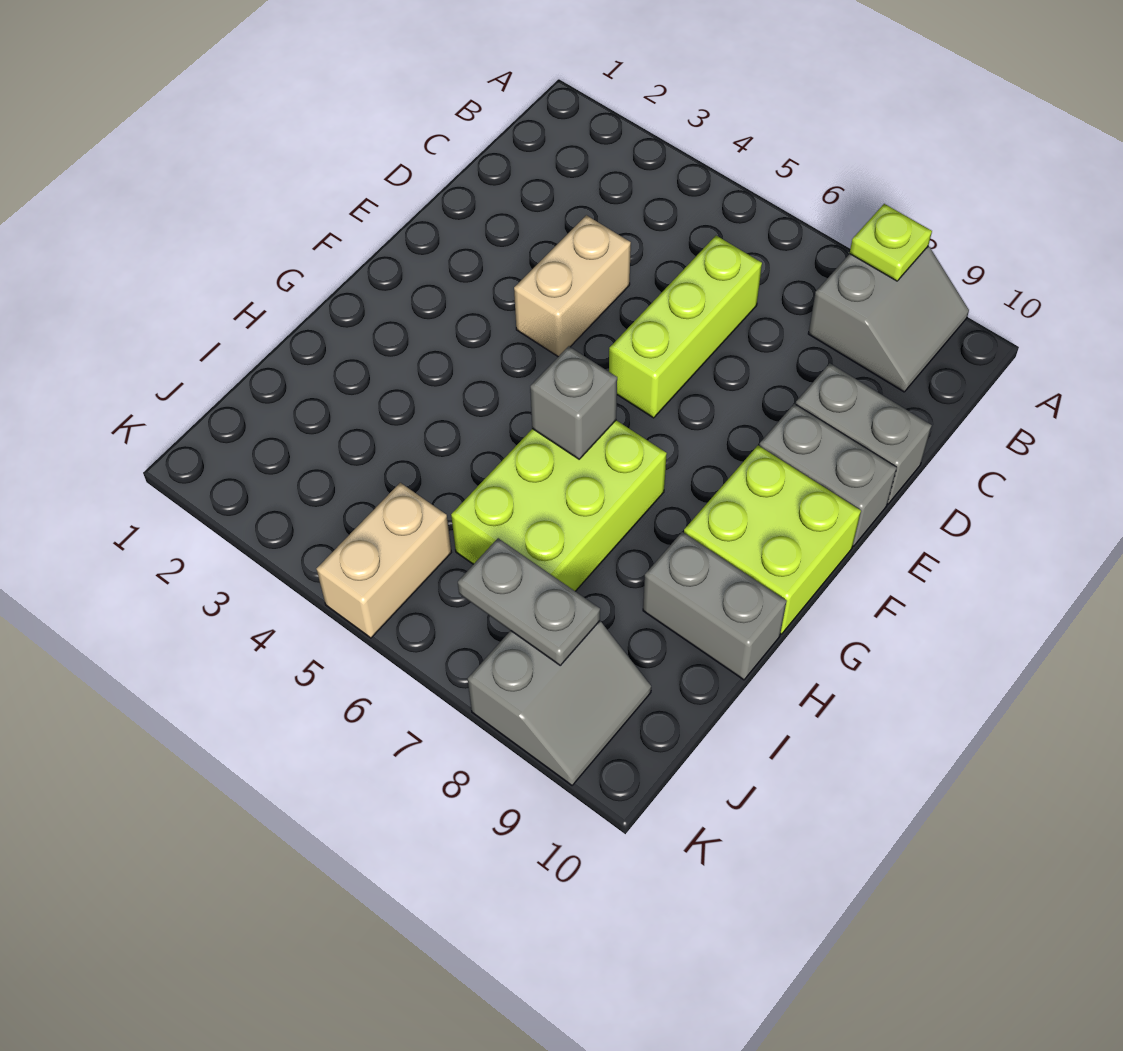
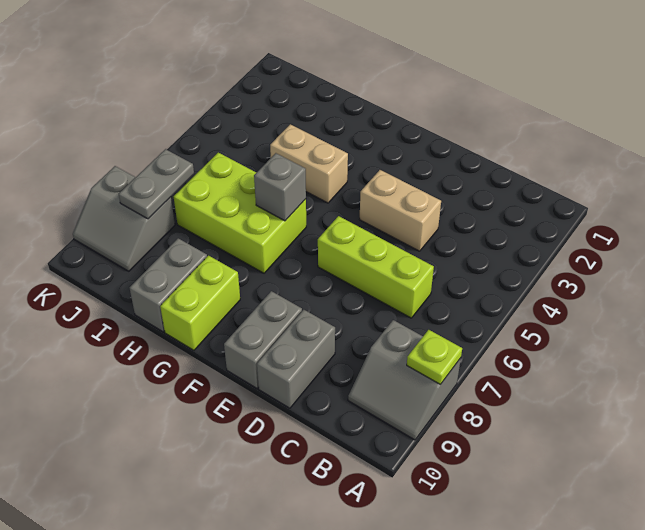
lime 2x2 brick [684,446,861,634] -> lime 1x2 brick [160,256,240,350]
tan 1x2 brick [316,483,451,638] -> tan 1x2 brick moved to [270,124,348,203]

